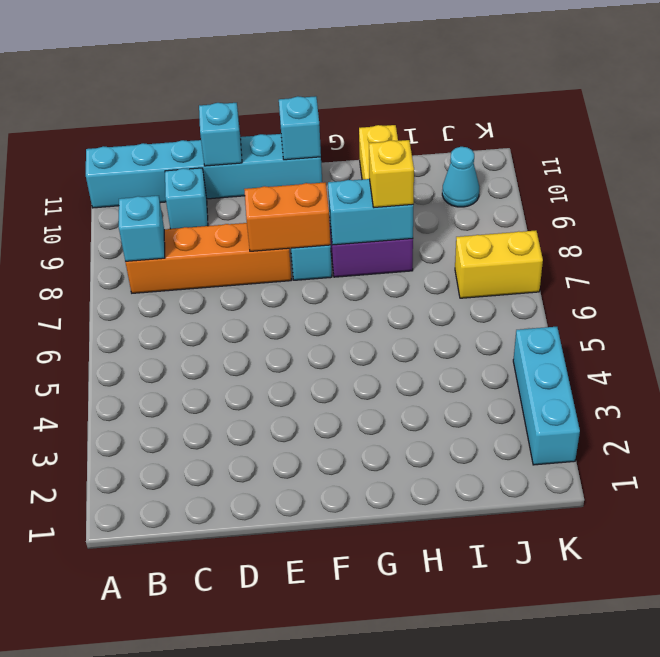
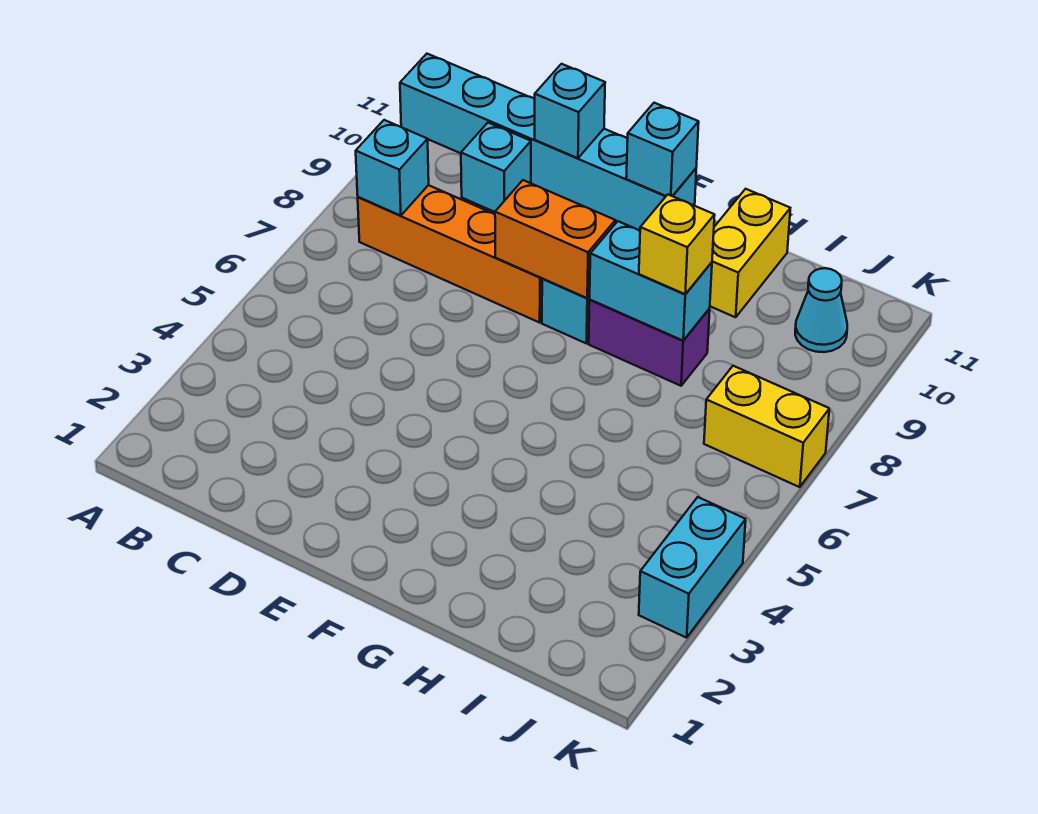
cyan 1x3 brick [513,327,580,465] -> cyan 1x2 brick [639,497,746,638]

